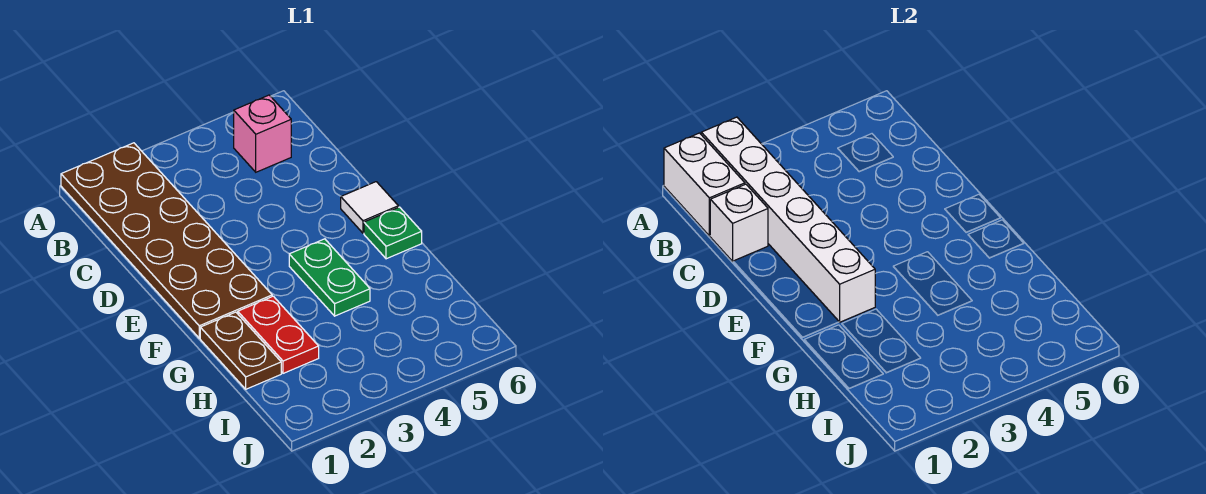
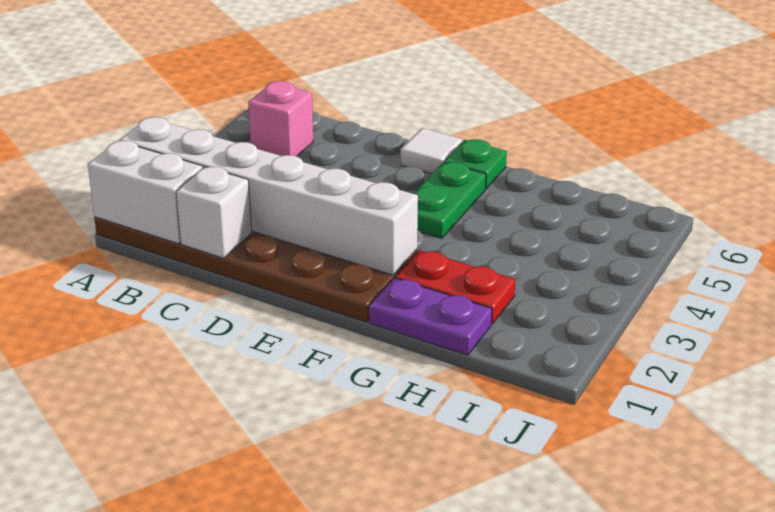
green 1x2 plate [289,239,370,316] -> green 1x2 plate turned to [413,162,486,238]
brown 1x2 plate [200,312,281,389] -> purple 1x2 plate [369,278,492,355]

